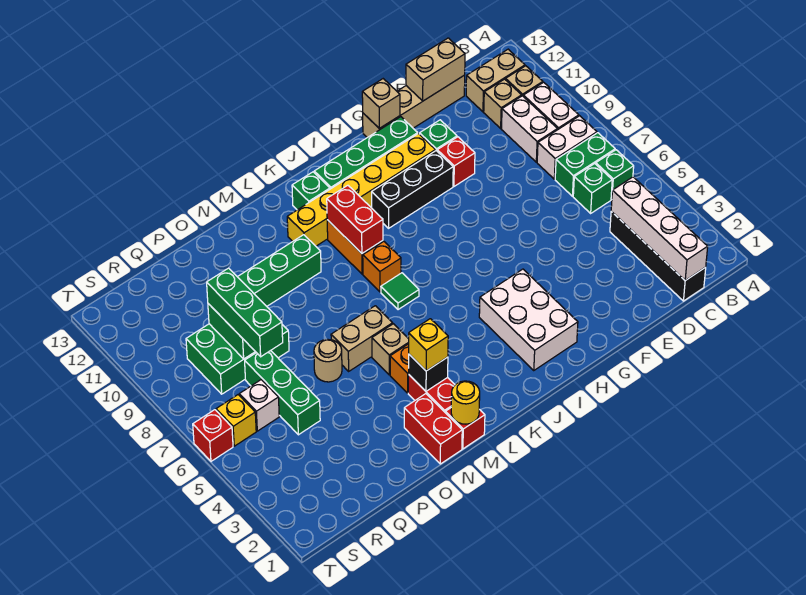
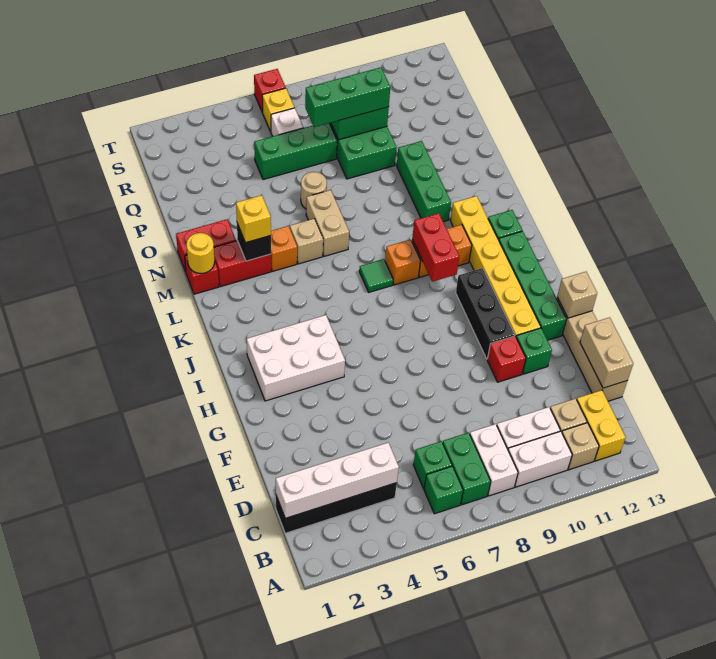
tan 1x2 brick [466,49,525,112] -> yellow 1x2 brick [577,390,626,461]
red 1x2 brick [327,185,383,253] -> red 1x2 brick turned to [412,213,459,282]

